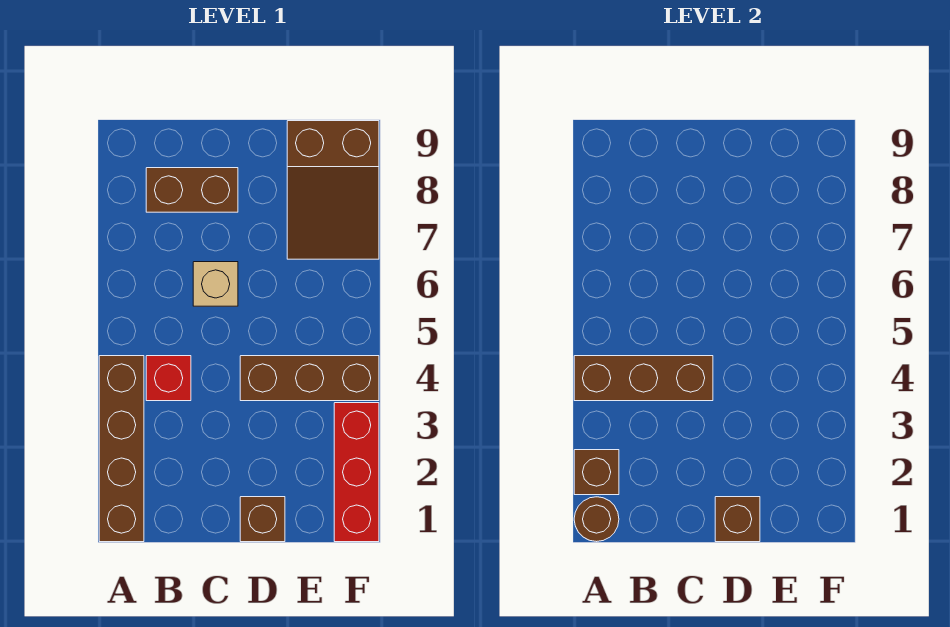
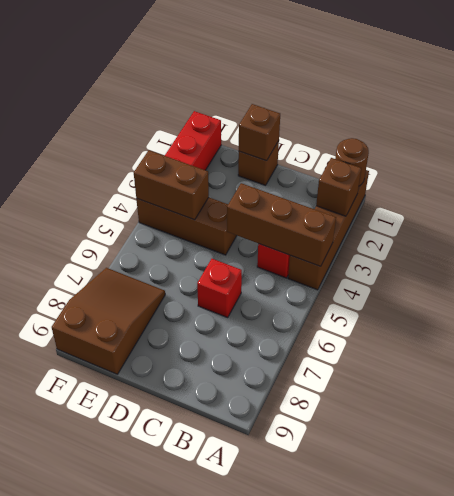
brown 1x2 brick [146,168,238,212] -> brown 1x2 brick moved to [134,150,209,220]
tan 1x1 brick [193,262,238,306] -> red 1x1 brick [197,259,242,318]

